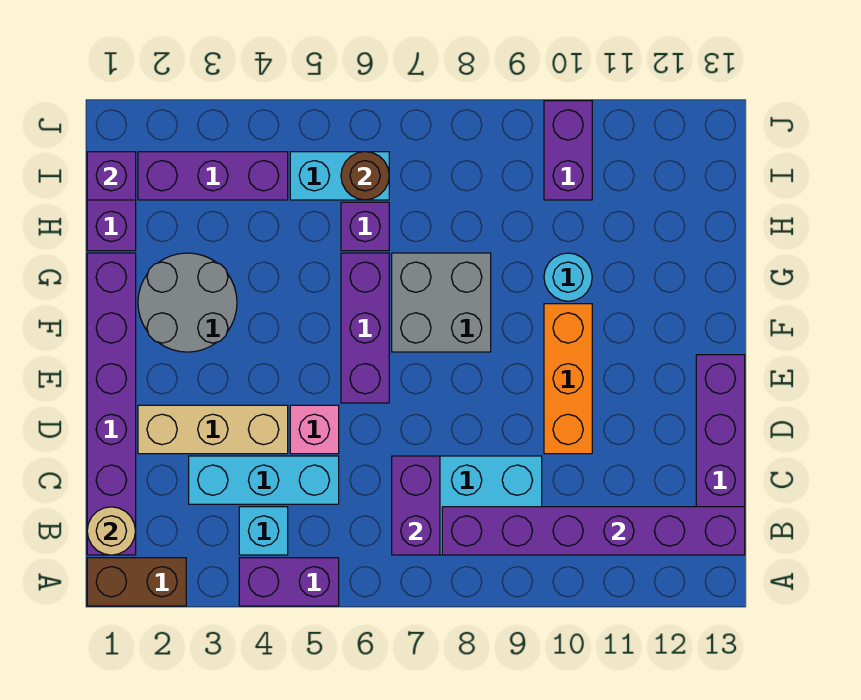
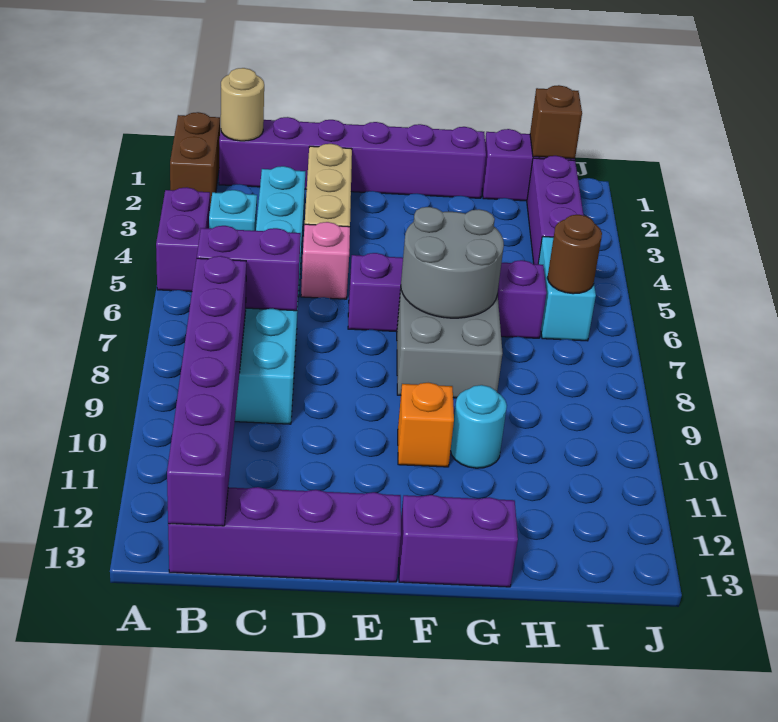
orange 1x3 brick [544,304,592,454] -> orange 1x1 brick [398,383,454,467]
grey 2x2 round brick [138,253,237,352] -> grey 2x2 round brick moved to [401,207,504,318]
purple 1x1 brick [87,152,136,200] -> brown 1x1 brick [530,85,582,159]
purple 1x2 brick [544,101,592,200] -> purple 1x2 brick moved to [399,495,518,587]

